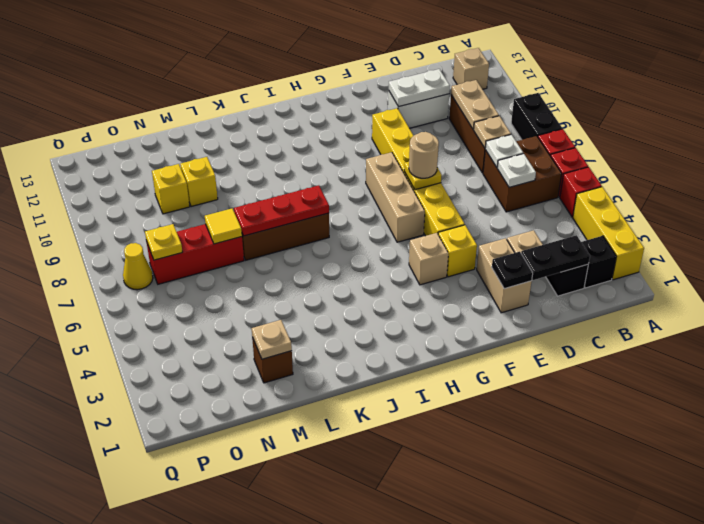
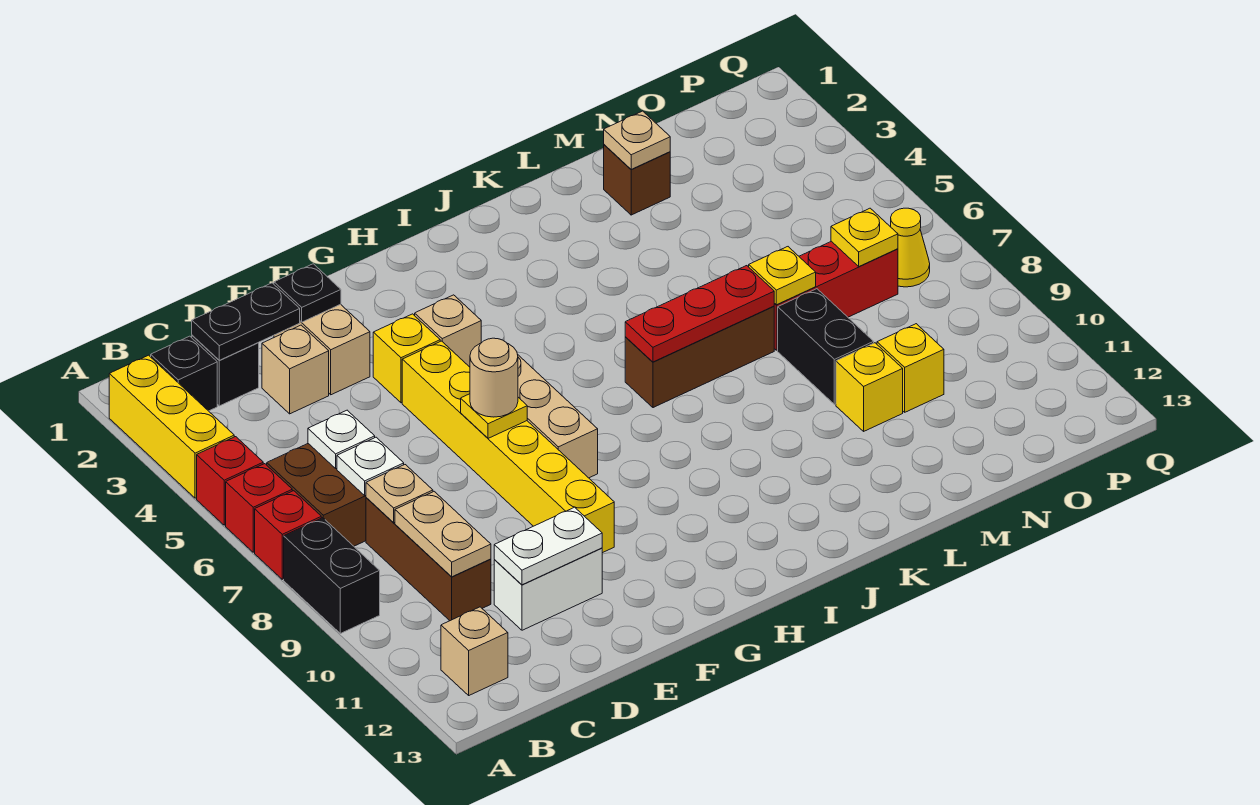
yellow 1x1 tile [205,209,242,244] -> yellow 1x1 plate [749,247,816,305]
none -> black 1x2 brick [778,289,874,405]

